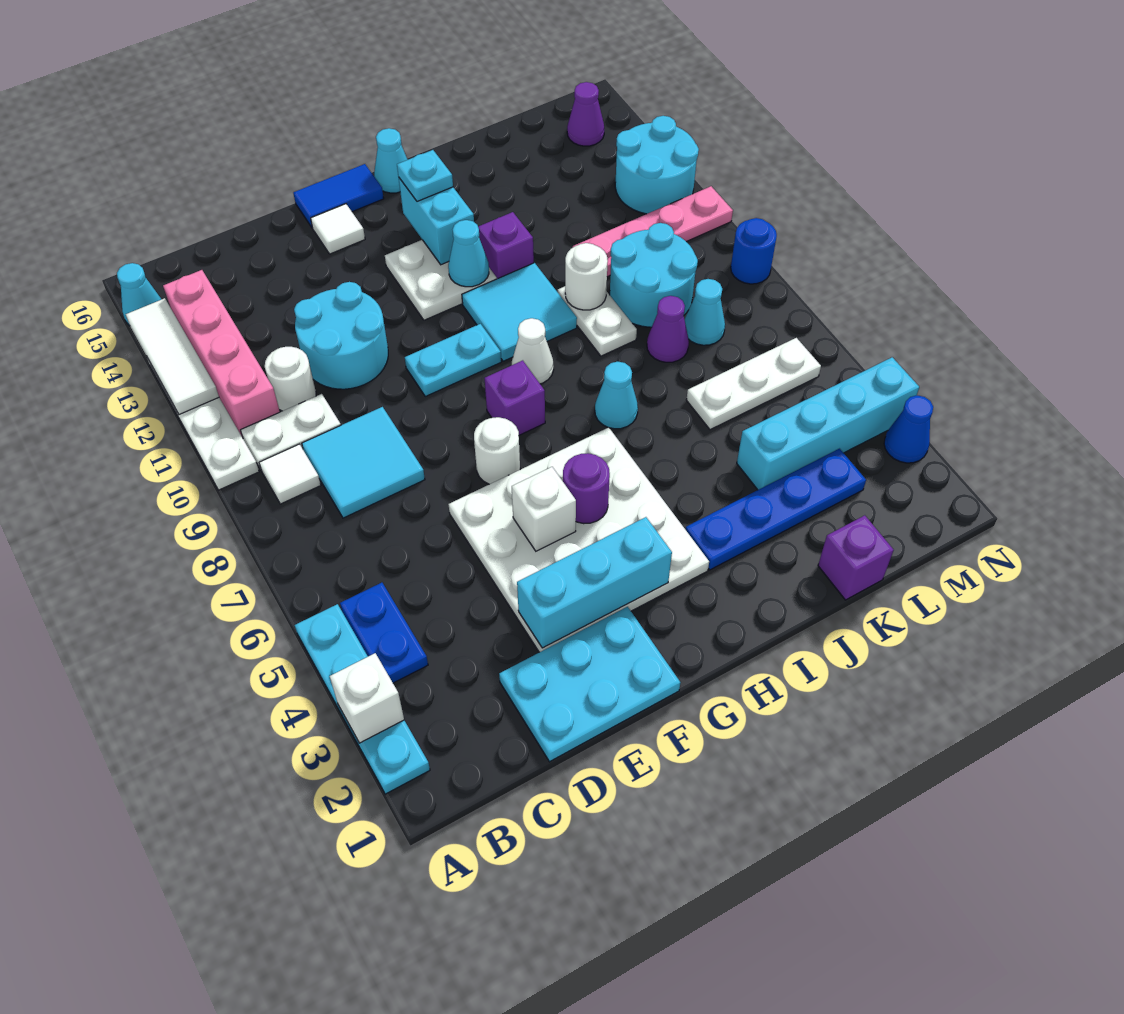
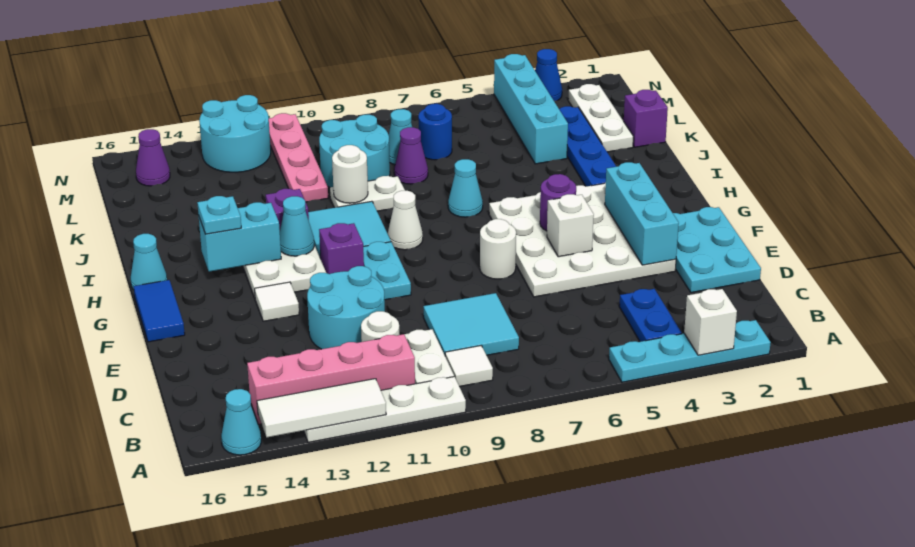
blue 1x2 plate [340,583,428,683] -> blue 1x2 plate turned to [619,289,682,342]
white 1x1 tile [311,204,365,254] -> white 1x1 tile moved to [255,282,299,321]
purple 1x1 brick [485,360,545,435] -> purple 1x1 brick moved to [319,223,364,274]
white 1x3 plate [686,338,821,430] -> white 1x3 plate moved to [568,84,633,152]
blue 1x1 round brick [731,218,777,284] -> blue 1x1 round brick moved to [418,104,452,160]

